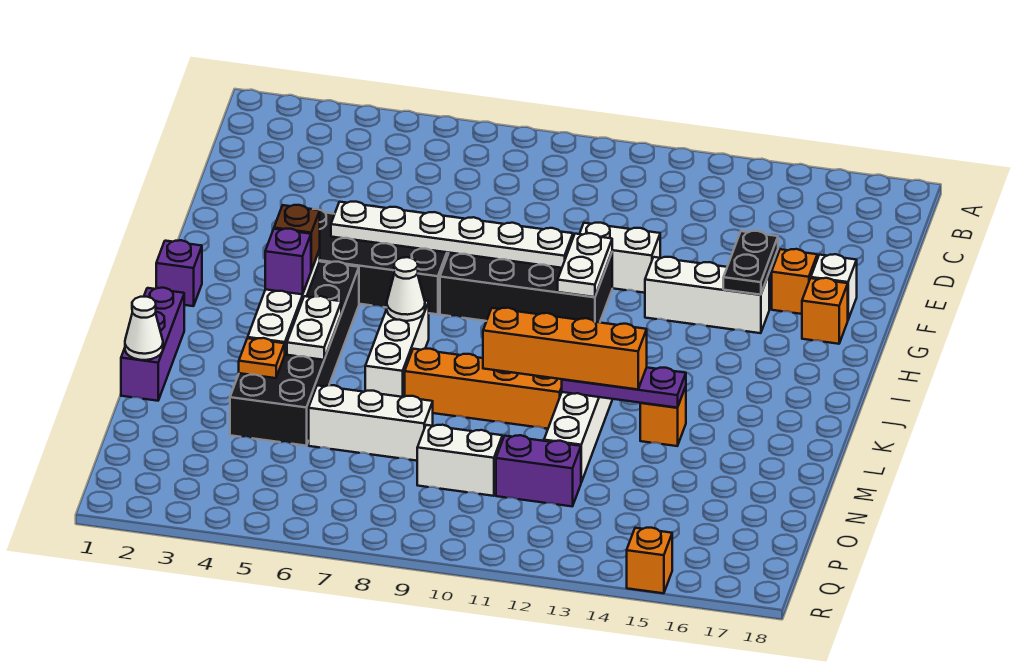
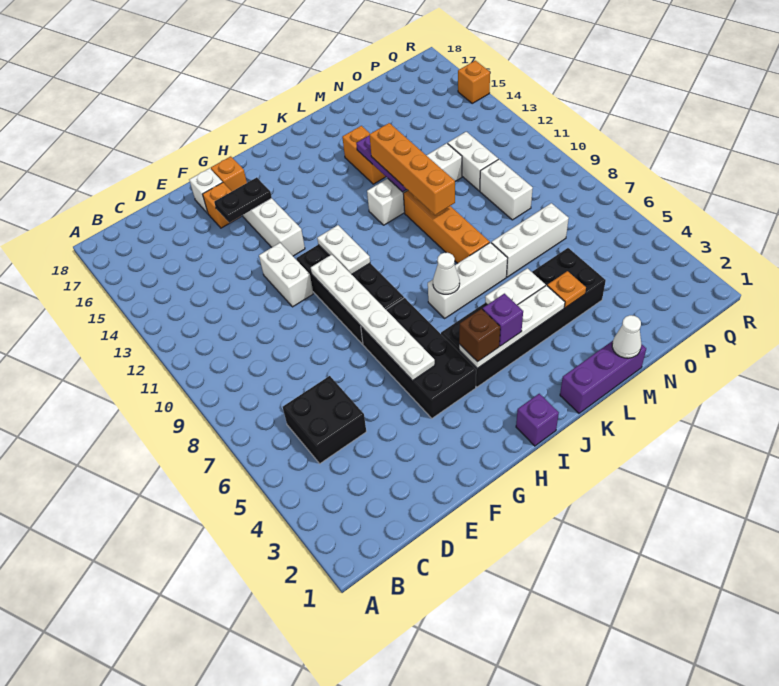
none -> black 2x2 brick [283,376,366,464]
white 1x2 plate [558,233,612,297] -> white 1x2 plate turned to [317,225,370,274]
orange 1x1 brick [640,386,686,446] -> orange 1x2 brick [342,126,386,184]
white 1x3 brick [309,385,433,461] -> white 1x3 brick turned to [491,203,569,277]
purple 1x2 brick [496,435,581,506] -> white 1x2 brick [448,132,498,191]

